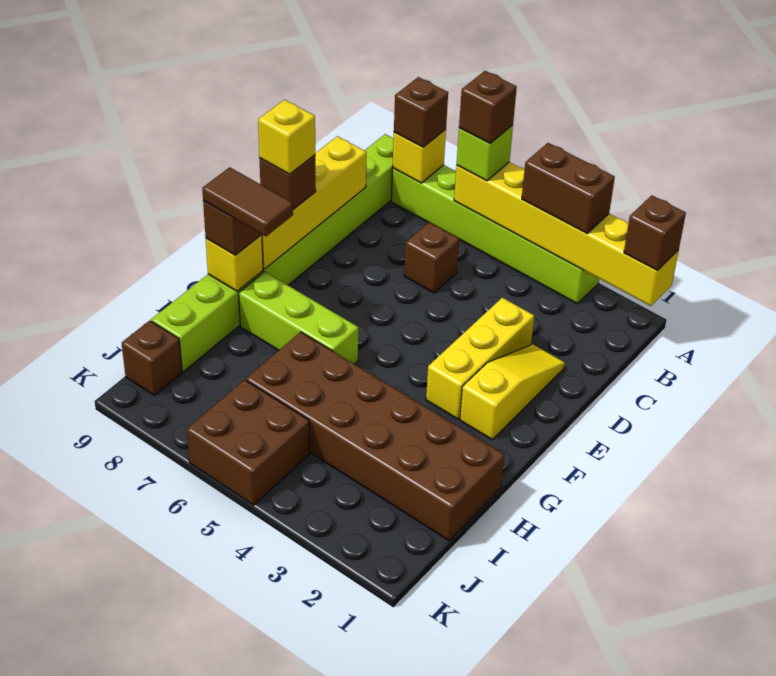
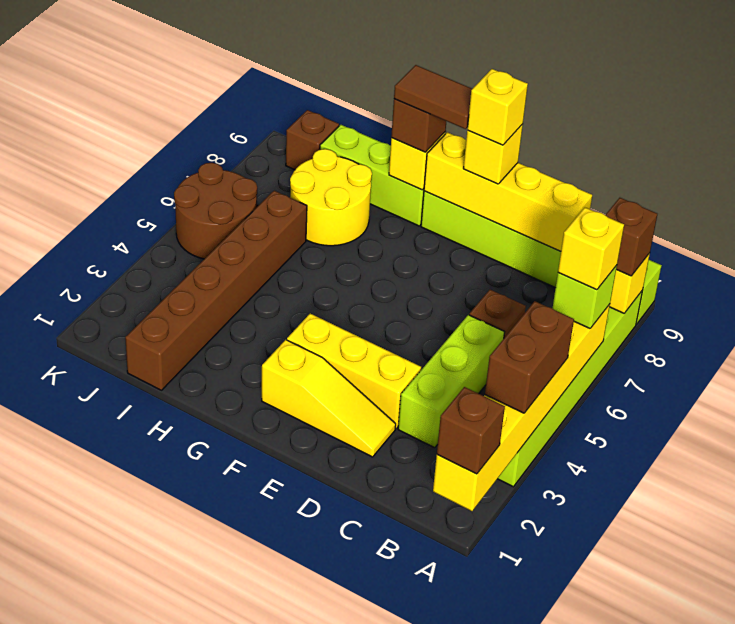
brown 1x1 brick [459,71,517,143] -> yellow 1x1 brick [558,208,624,290]
brown 1x1 brick [259,155,316,209] -> yellow 1x1 brick [463,124,523,184]
lime 1x3 brick [239,272,358,364] -> lime 1x3 brick moved to [398,315,504,448]
brown 1x2 tile [202,167,293,236] -> brown 1x2 tile turned to [394,65,472,129]
brown 2x6 brick [246,332,504,541] -> brown 1x6 brick [125,191,307,390]
none -> yellow 2x2 round brick [290,149,372,246]
brown 2x2 brick [187,380,310,505] -> brown 2x2 round brick [174,163,257,259]

